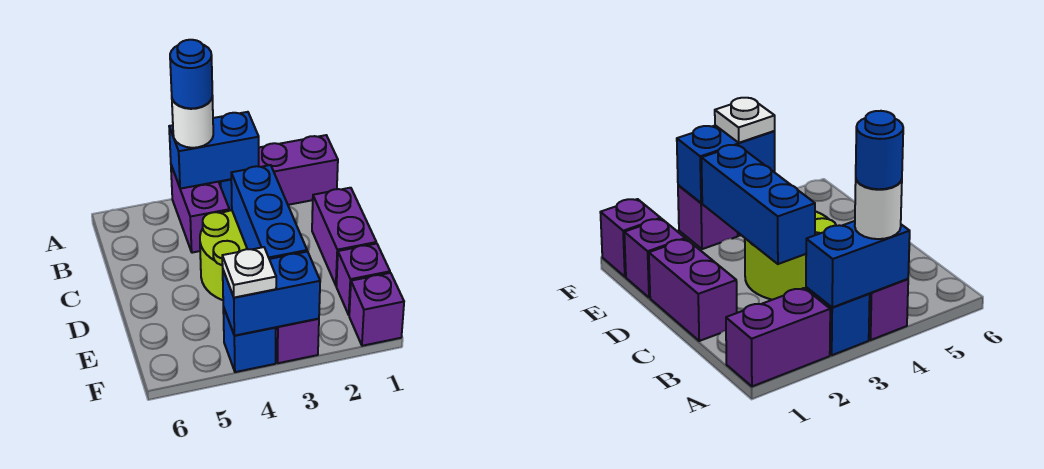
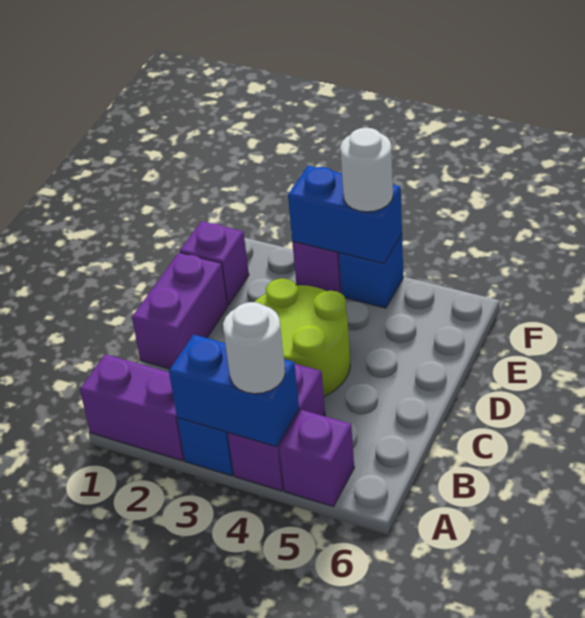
blue 1x1 round brick [170,40,213,109] -> none
blue 1x3 brick [231,165,307,259] -> none
purple 1x1 brick [349,273,404,346] -> purple 1x1 brick moved to [279,410,354,507]
white 1x1 plate [222,247,276,298] -> white 1x1 round brick [340,128,393,212]

